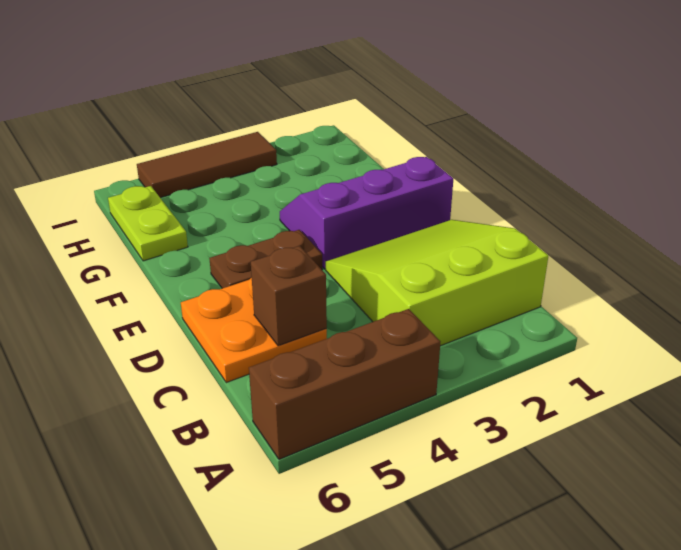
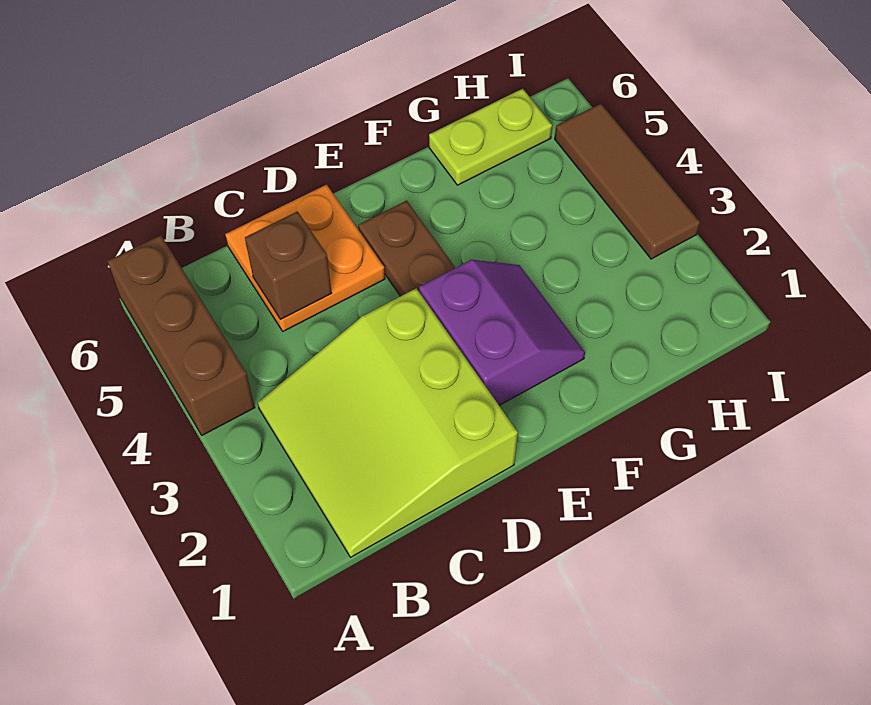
lime 3x3 slope [326,220,548,346] -> lime 3x3 slope turned to [258,288,518,557]
purple 2x3 slope [280,157,453,269] -> purple 2x2 slope [419,260,585,406]

